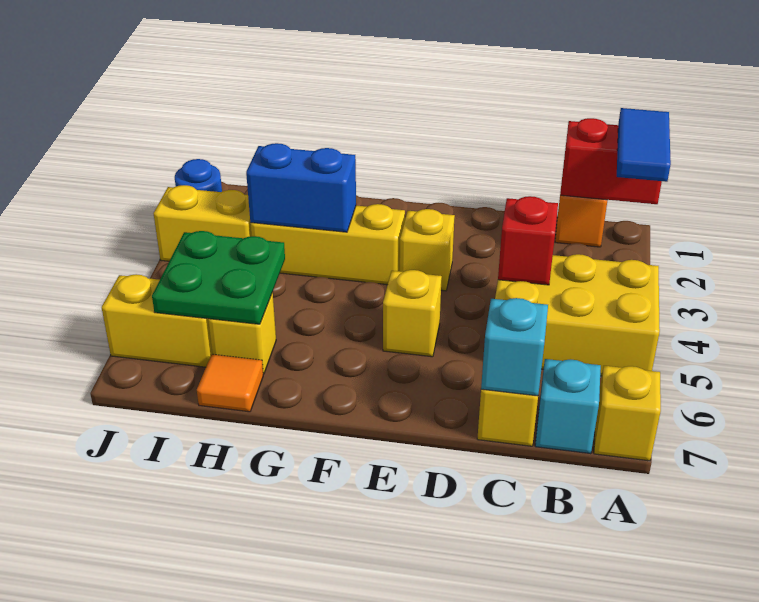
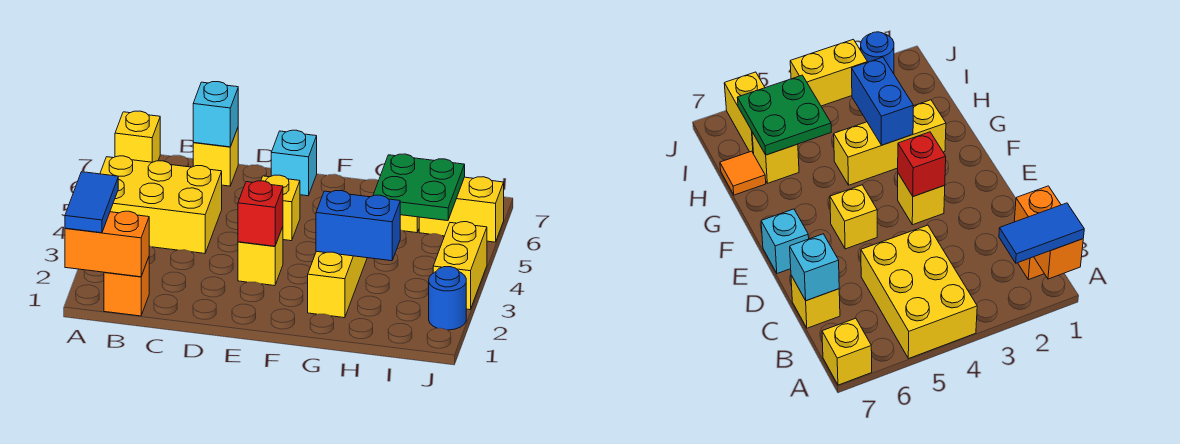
red 1x2 brick [561,118,662,204] -> orange 1x2 brick [65,211,149,277]
cyan 1x1 brick [535,359,601,454] -> cyan 1x1 brick moved to [271,130,317,196]
red 1x1 brick [498,196,558,285] -> red 1x1 brick moved to [238,181,283,246]
yellow 1x3 brick [250,204,405,285] -> yellow 1x3 brick turned to [308,251,367,318]
yellow 1x2 brick [153,185,251,261] -> yellow 1x2 brick turned to [433,222,487,310]

